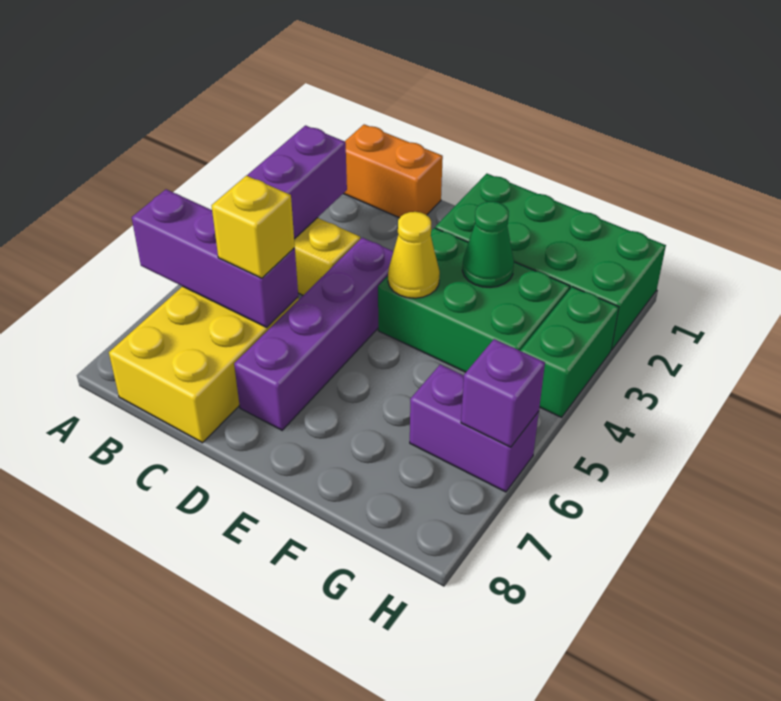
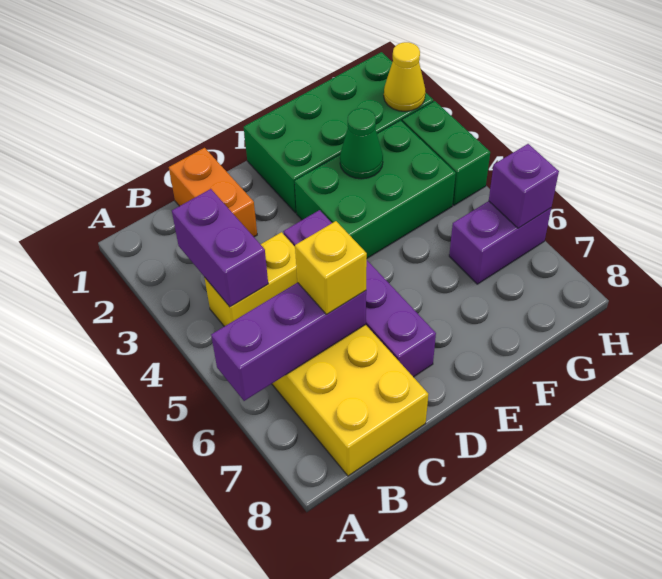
orange 1x2 brick [343,124,443,218] -> orange 1x2 brick turned to [169,148,257,237]
yellow 1x1 cone [388,212,440,298] -> yellow 1x1 cone moved to [384,42,425,112]

